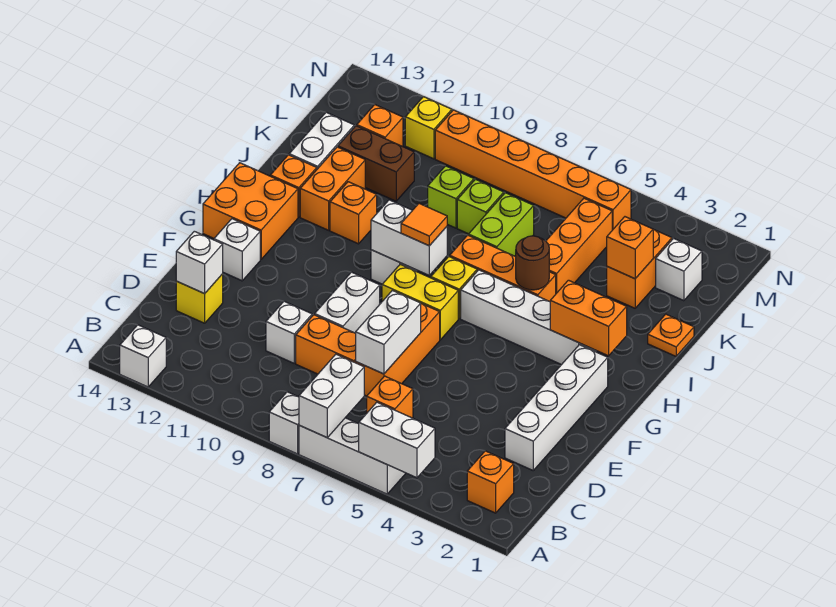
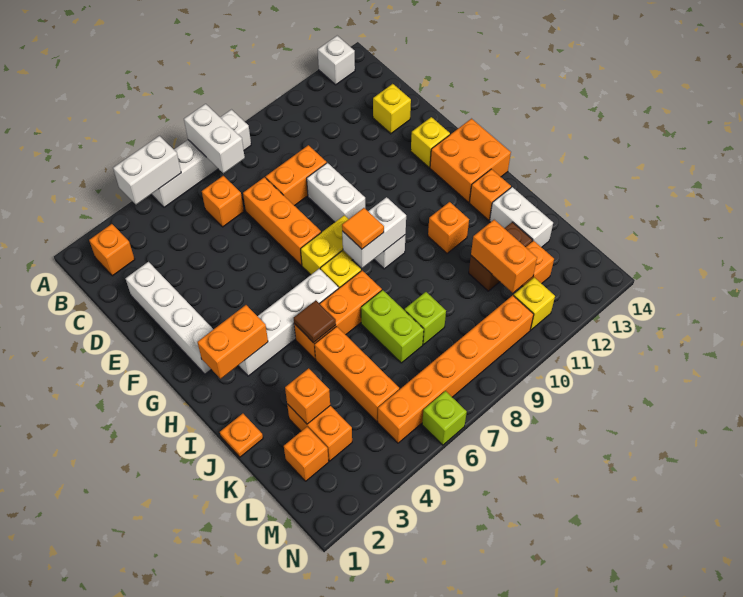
white 1x2 brick [355,290,421,374] -> none
white 1x1 brick [266,301,312,363] -> none
white 1x1 brick [176,231,223,294] -> none
white 1x1 brick [214,219,260,281] -> yellow 1x1 brick [411,117,450,167]
brown 1x1 round brick [516,236,549,290] -> brown 1x1 tile [294,300,336,343]
orange 1x2 brick [300,147,365,230] -> orange 1x2 brick moved to [471,220,537,293]
lime 1x1 brick [428,166,474,228] -> lime 1x1 brick moved to [422,391,467,445]
white 1x1 brick [656,238,702,301] -> orange 1x1 brick [284,427,329,481]

